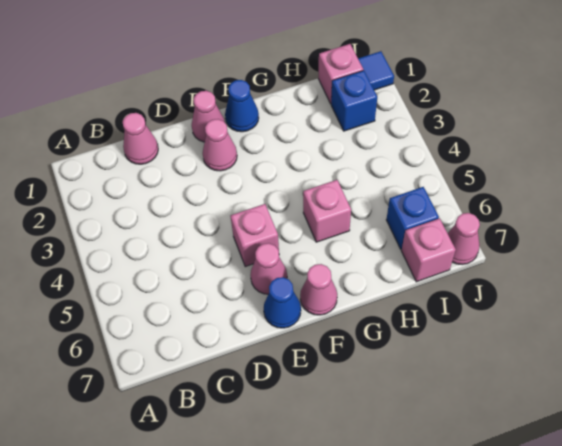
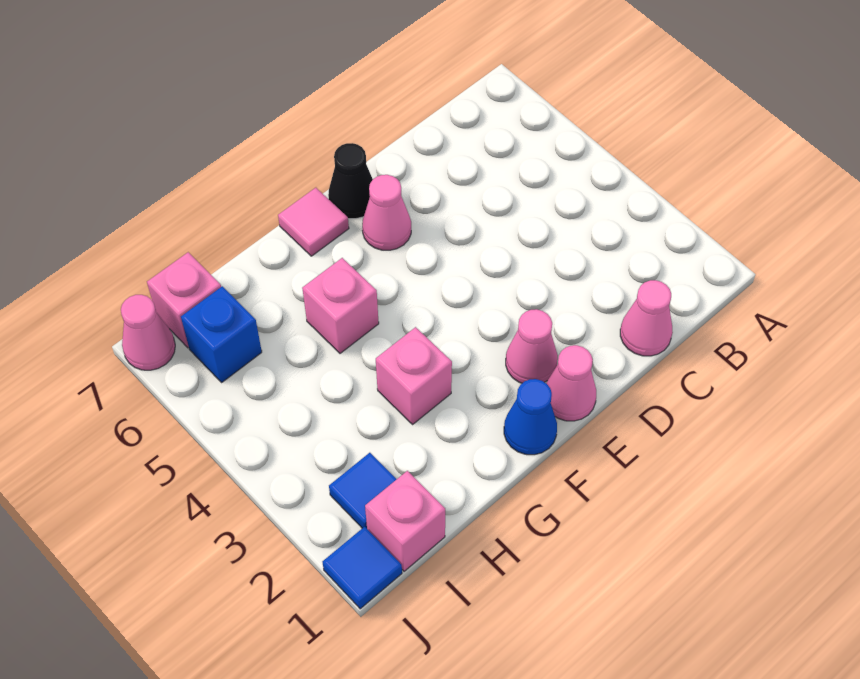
pink 1x1 brick [231,204,279,267] -> pink 1x1 brick moved to [376,327,452,424]
blue 1x1 cone [264,277,301,328] -> black 1x1 cone [328,143,373,219]
pink 1x1 cone [300,264,337,315] -> pink 1x1 tile [278,188,349,256]
blue 1x1 brick [331,70,377,131] -> blue 1x1 tile [329,453,397,528]

